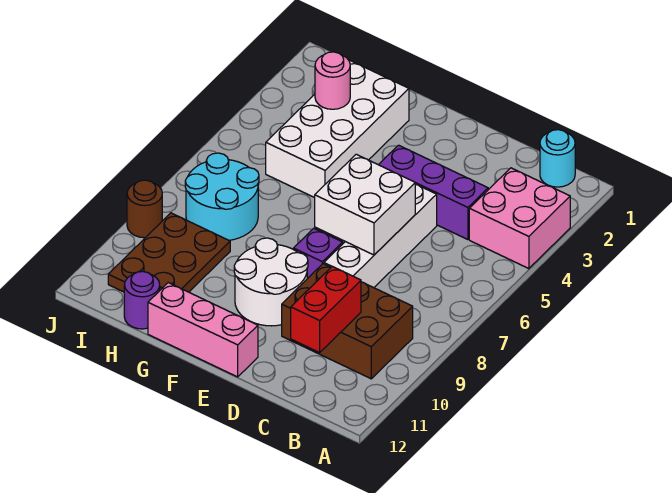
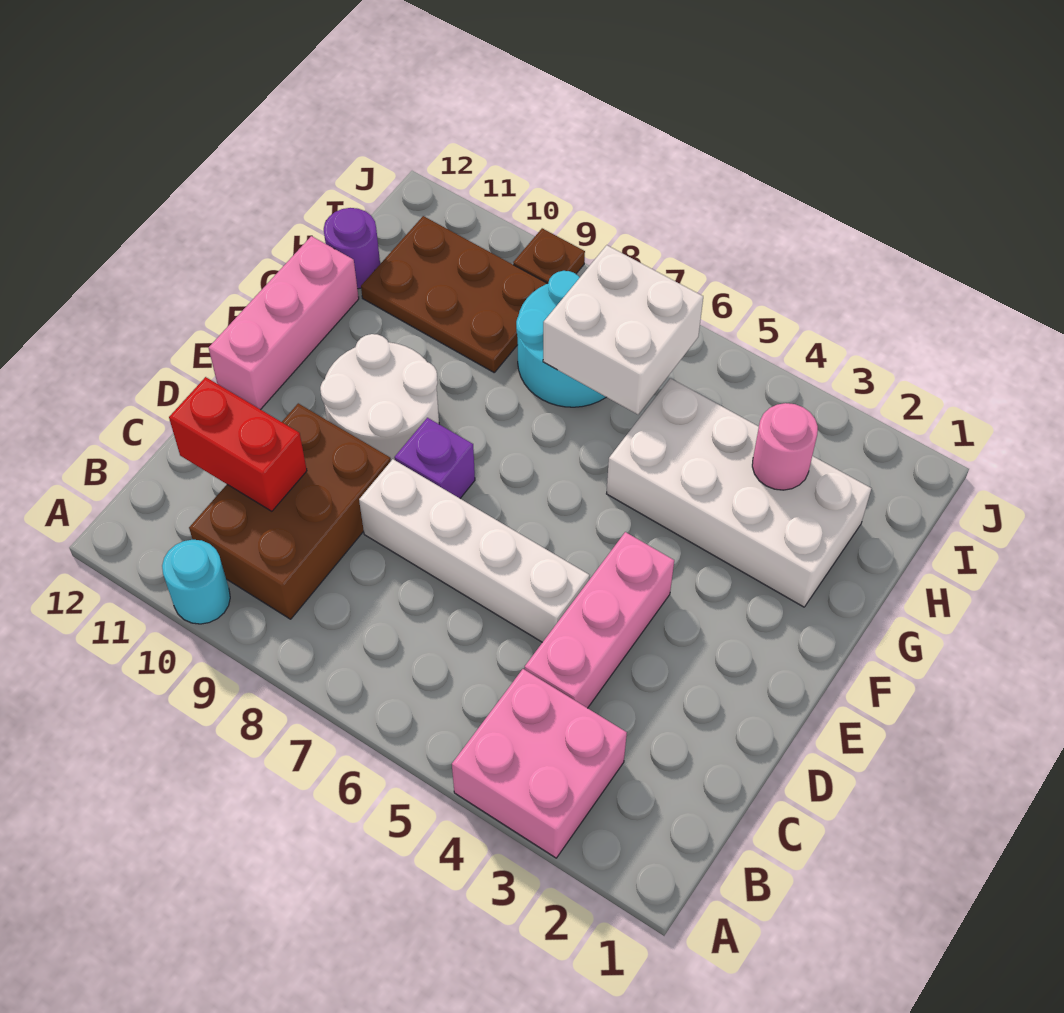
cyan 1x1 round brick [540,130,575,187] -> cyan 1x1 round brick moved to [162,540,230,624]
purple 1x3 brick [379,145,488,240] -> pink 1x3 brick [525,532,674,708]
white 2x2 brick [315,154,415,255] -> white 2x2 brick moved to [543,245,703,414]
brown 1x1 round brick [127,180,162,238] -> brown 1x1 plate [513,228,585,284]

